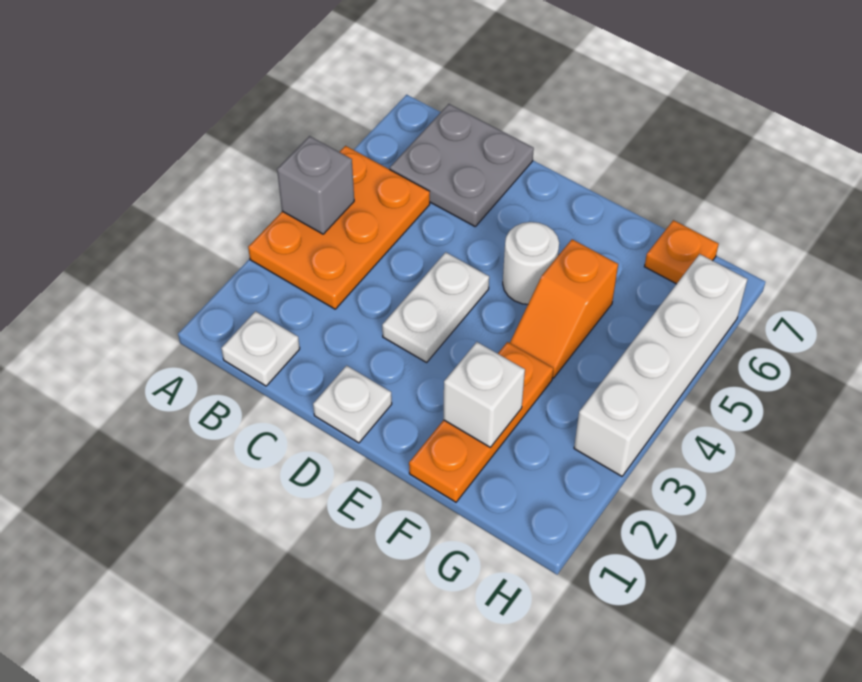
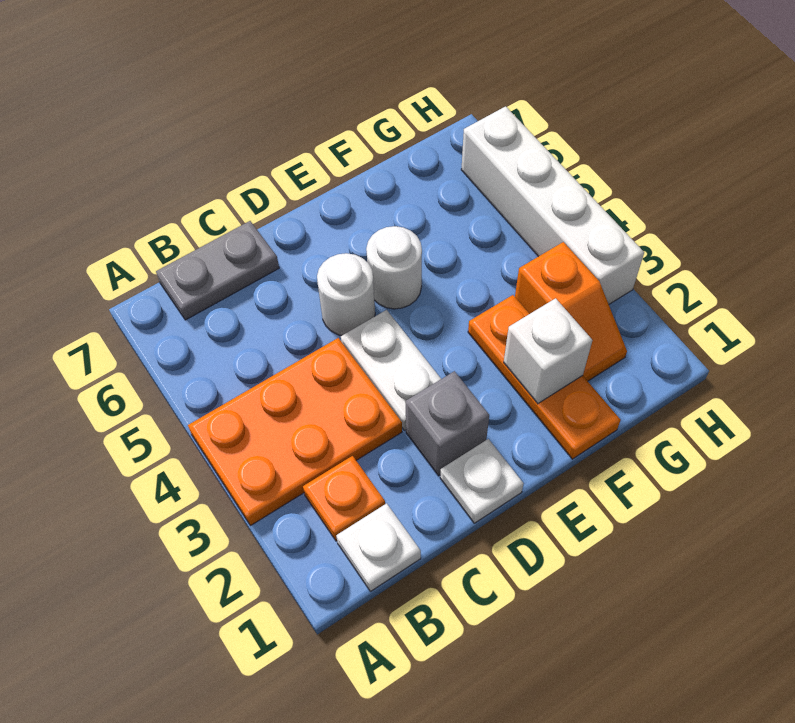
orange 2x3 plate [248,146,430,309] -> orange 2x3 plate turned to [188,338,402,526]
grey 1x1 brick [277,136,354,234] -> grey 1x1 brick moved to [406,371,489,476]
grey 2x2 plate [390,104,534,226] -> grey 1x2 plate [156,221,279,320]
none -> white 1x1 round brick [317,253,375,335]
orange 1x2 slope [510,239,618,378] -> orange 1x2 slope moved to [515,242,627,381]
orange 1x1 plate [644,220,719,284] -> orange 1x1 plate moved to [303,456,385,541]

